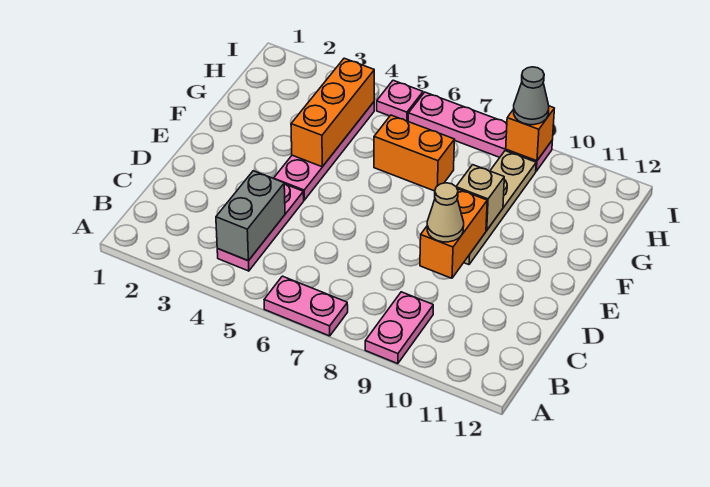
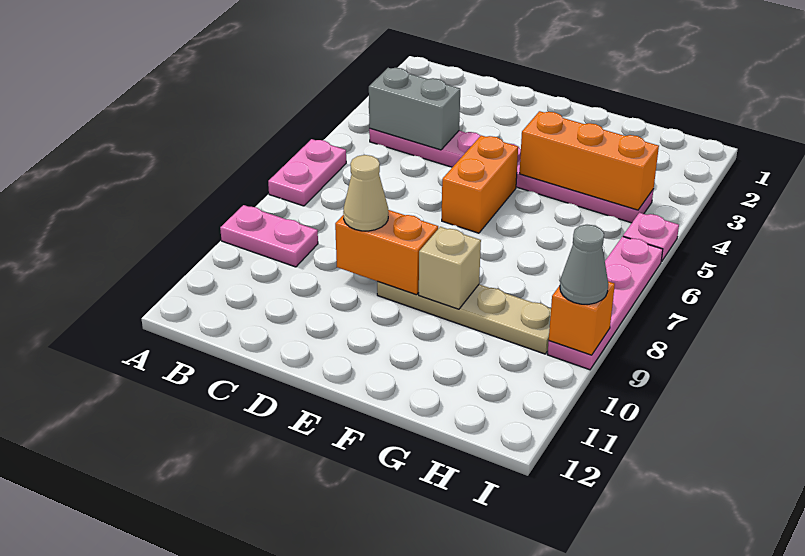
orange 1x2 brick [374,115,454,191] -> orange 1x2 brick moved to [442,135,518,233]

